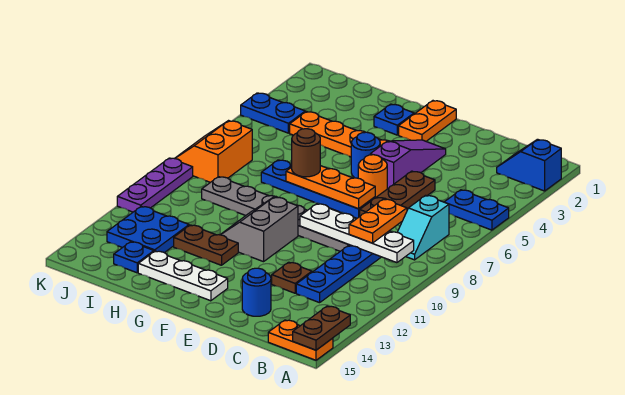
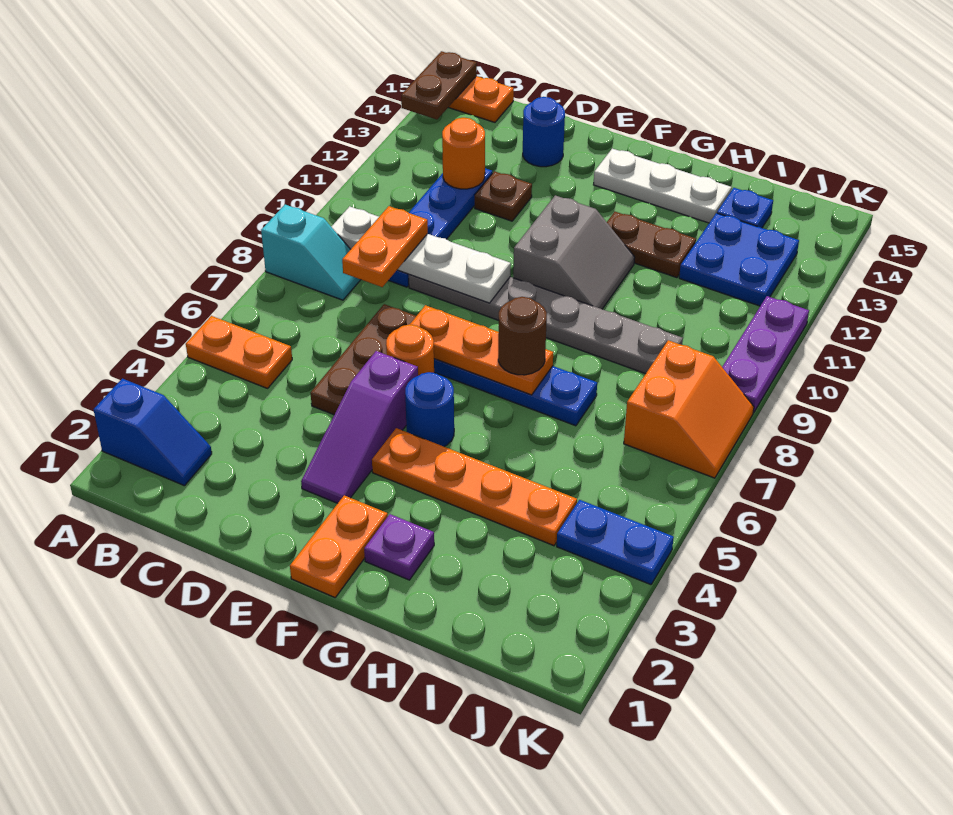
blue 1x2 plate [445,190,509,230] -> orange 1x2 plate [186,316,292,388]
cyan 1x2 slope [397,195,449,260] -> cyan 1x2 slope turned to [261,205,361,300]
none -> orange 1x1 round brick [442,118,485,189]
blue 1x1 plate [374,104,414,135] -> purple 1x1 plate [364,514,434,580]

